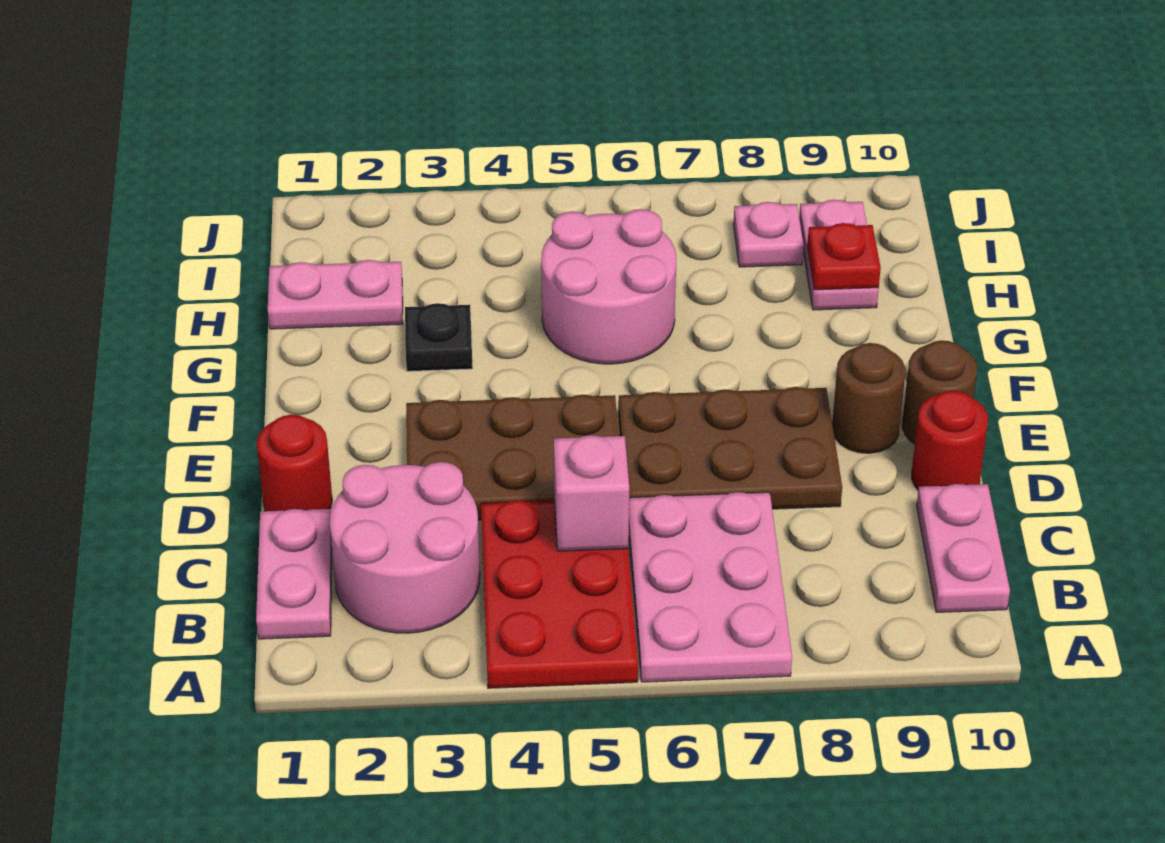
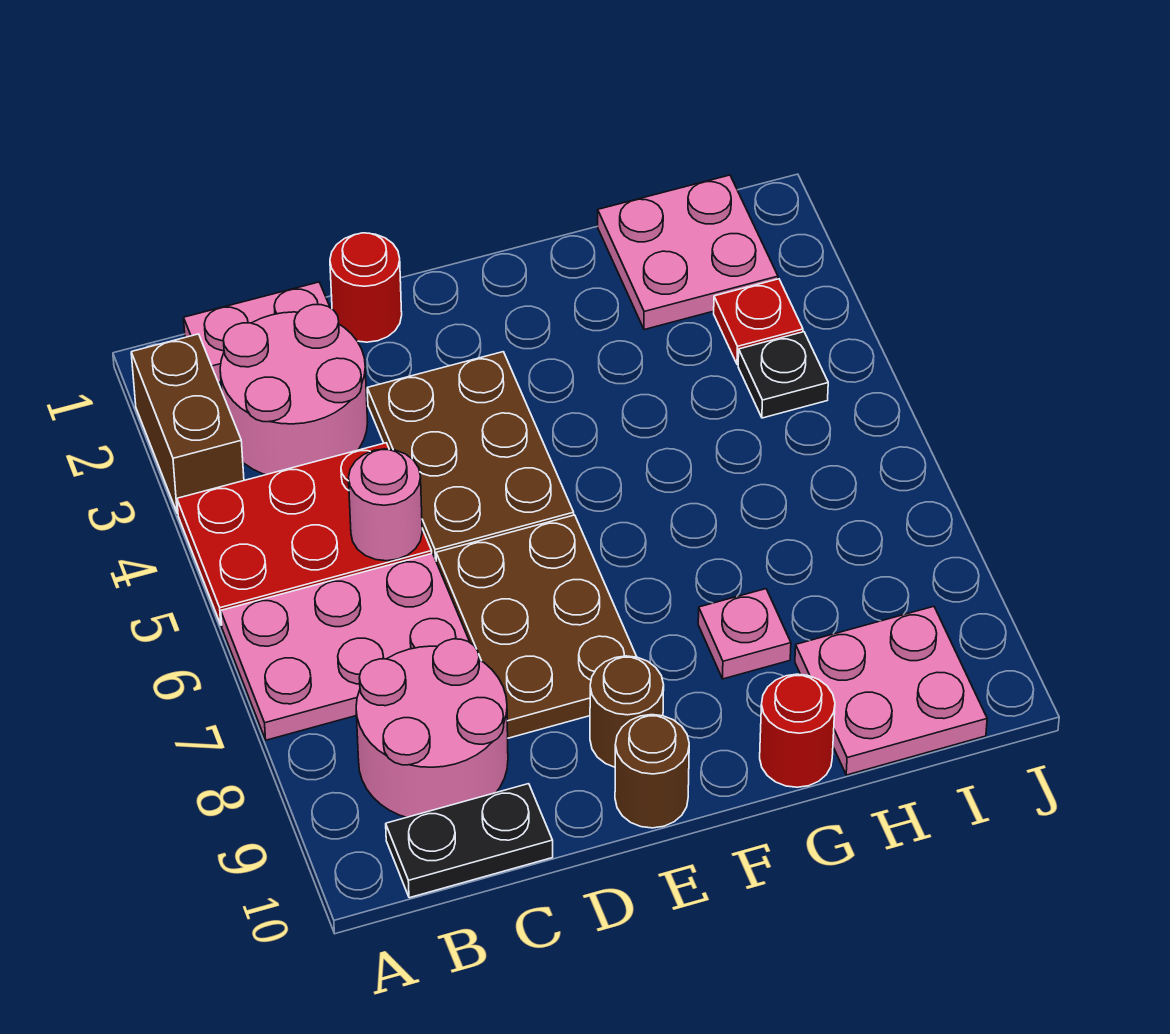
none -> brown 1x2 brick [131,334,244,514]
pink 1x2 plate [917,484,1010,612] -> black 1x2 plate [386,784,553,898]
pink 1x1 brick [554,435,629,551] -> pink 1x1 round brick [349,449,422,561]
red 1x1 round brick [912,391,988,490] -> red 1x1 round brick moved to [760,674,835,787]
black 1x1 plate [405,303,473,371] -> black 1x1 plate moved to [738,332,828,418]
pink 2x2 round brick [541,209,676,364] -> pink 2x2 round brick moved to [356,639,508,817]
pink 1x2 plate [268,260,403,329] -> pink 2x2 plate [598,175,778,330]
pink 1x2 plate [799,200,879,310] -> pink 2x2 plate [795,606,987,775]
red 1x1 plate [807,223,881,290] -> red 1x1 plate moved to [714,279,803,364]
pink 1x1 plate [733,202,804,267] -> pink 1x1 plate moved to [698,589,791,679]

